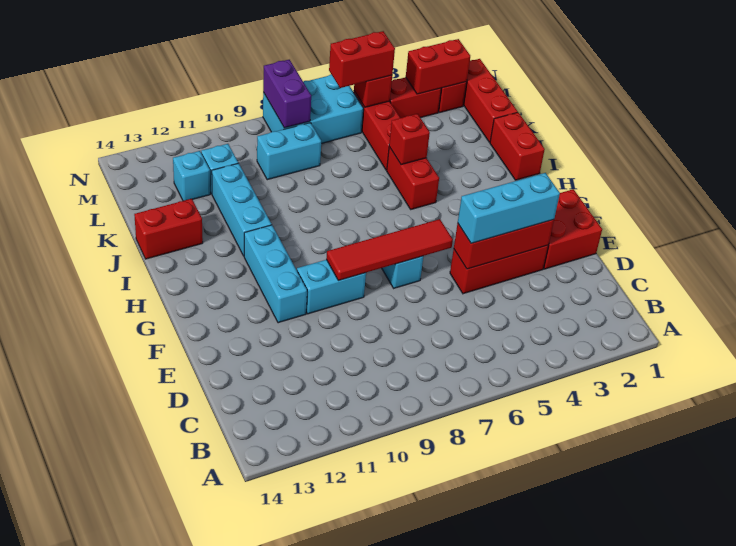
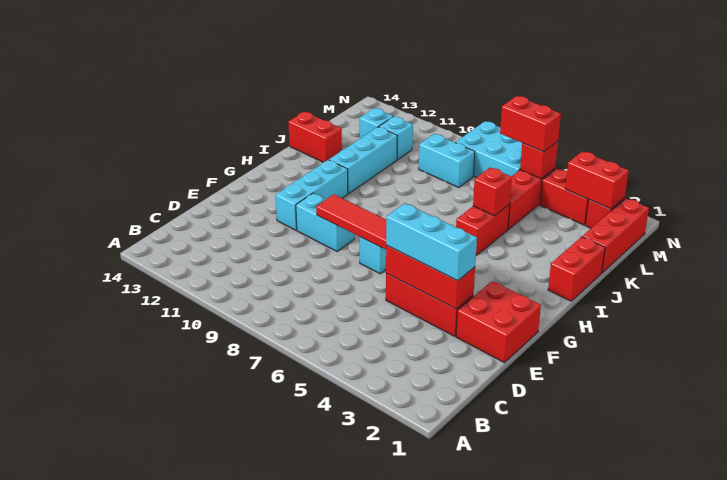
purple 1x2 brick [263,60,311,128] -> none

